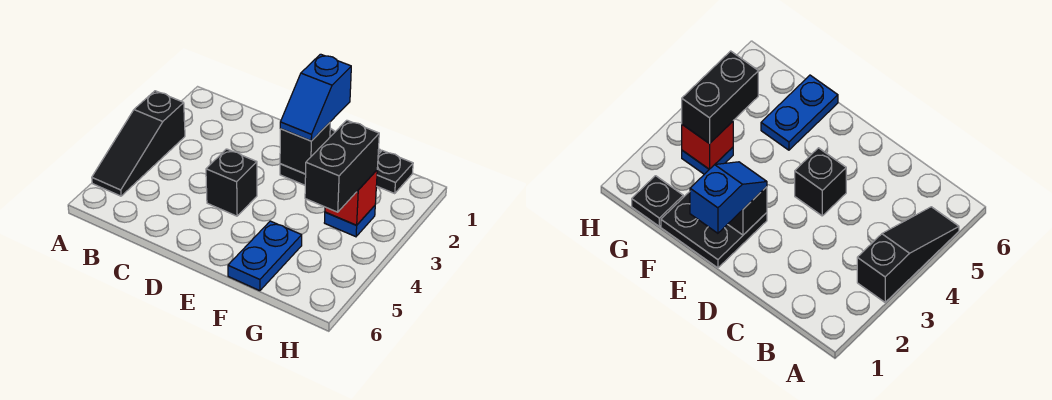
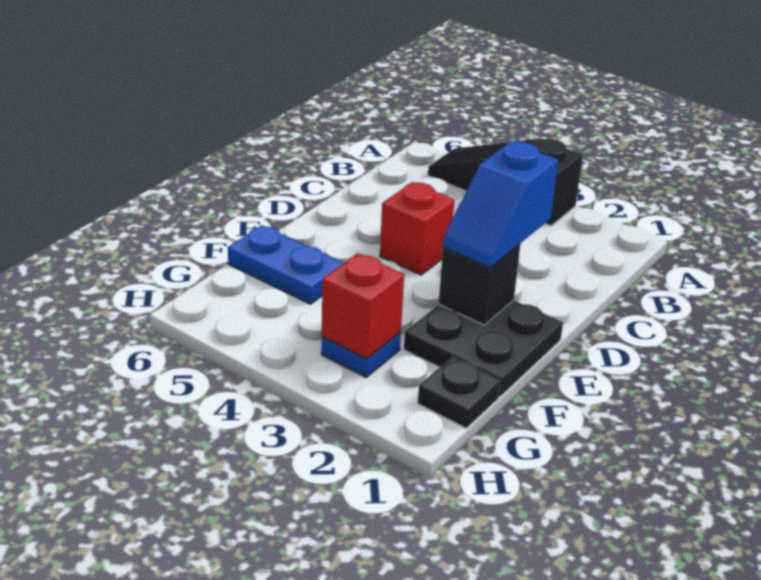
black 1x1 brick [206,149,257,216] -> red 1x1 brick [380,182,455,275]
blue 1x2 slope [280,54,351,141] -> blue 1x2 slope turned to [443,142,558,267]
black 1x2 brick [305,120,379,212] -> none

